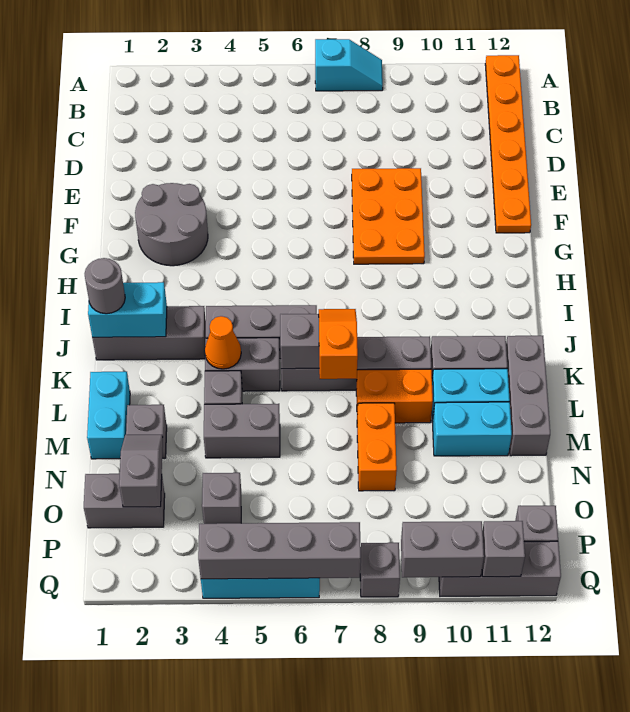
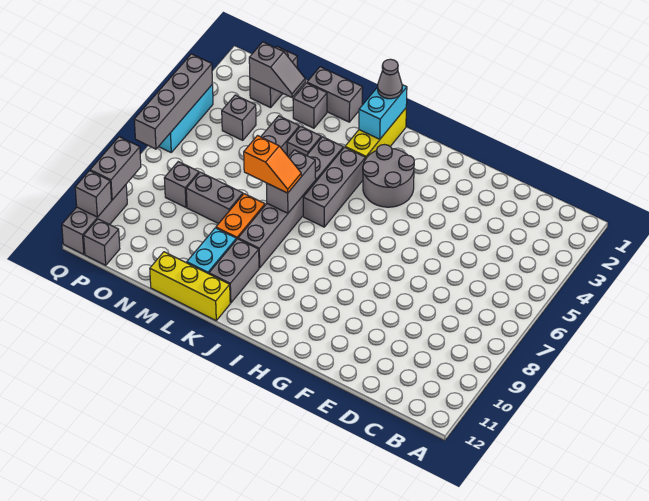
cyan 1x2 slope [315,39,383,91] -> none
orange 1x6 plate [485,55,531,233] -> none
orange 2x3 plate [352,168,425,264] -> none
grey 2x2 round brick [135,183,208,266] -> grey 2x2 round brick moved to [363,145,414,207]
grey 1x3 brick [92,306,206,360] -> yellow 1x3 brick [345,108,406,159]
grey 1x1 round brick [85,258,125,314] -> grey 1x1 cone [378,59,402,99]
orange 1x1 cone [205,316,241,369] -> none
grey 1x3 brick [506,336,550,456] -> yellow 1x3 brick [150,252,230,320]
cyan 1x2 brick [87,372,130,459] -> grey 1x2 brick [307,67,363,122]
orange 1x2 brick [357,403,397,491] -> grey 1x2 brick [186,172,243,224]
cyan 1x2 brick [433,402,512,456] -> none
grey 1x1 brick [360,543,400,597] -> grey 1x1 brick moved to [164,162,199,207]

